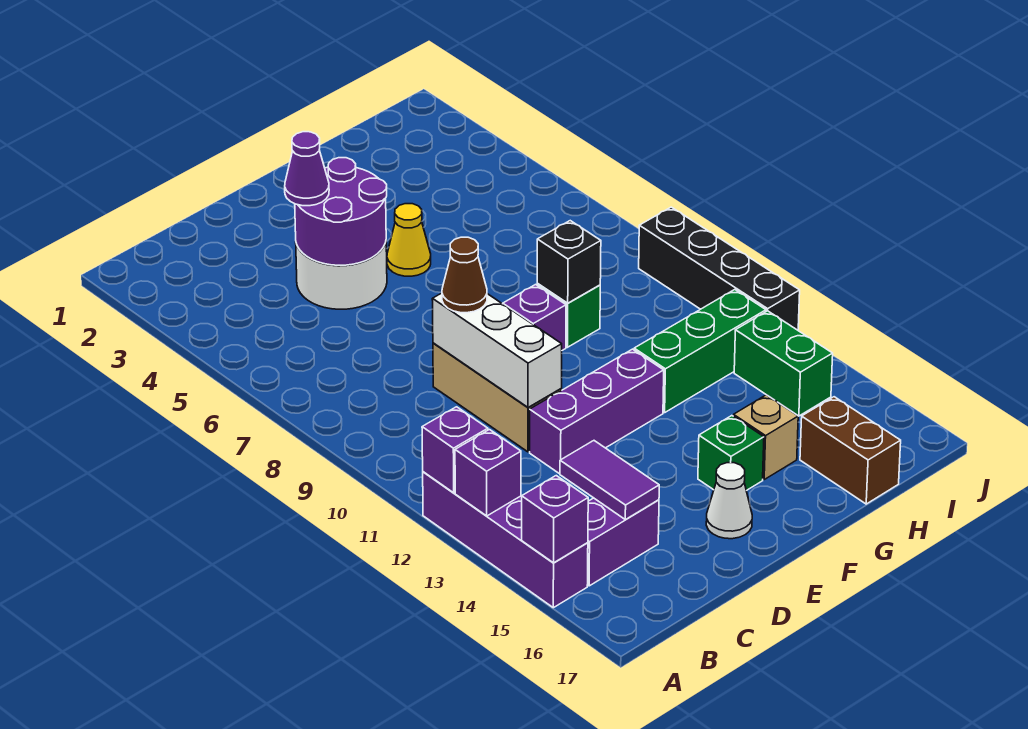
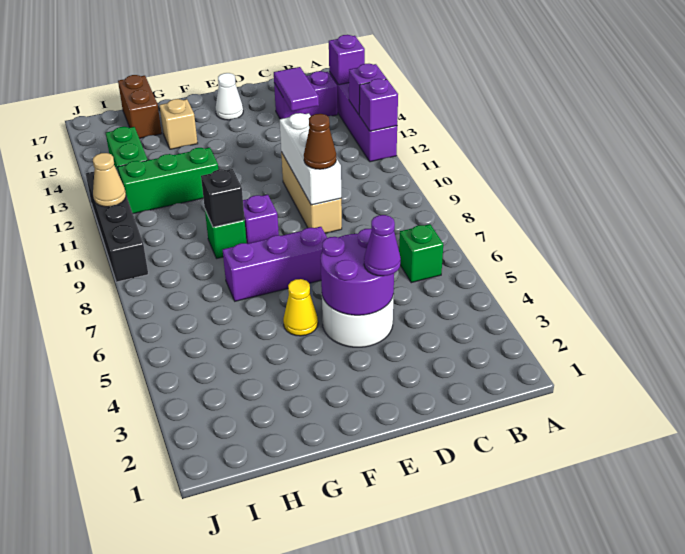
purple 1x3 brick [530,349,664,474] -> purple 1x3 brick moved to [223,227,327,301]
green 1x1 brick [698,416,764,491] -> green 1x1 brick moved to [399,224,443,283]
none -> tan 1x1 cone [93,153,126,207]

